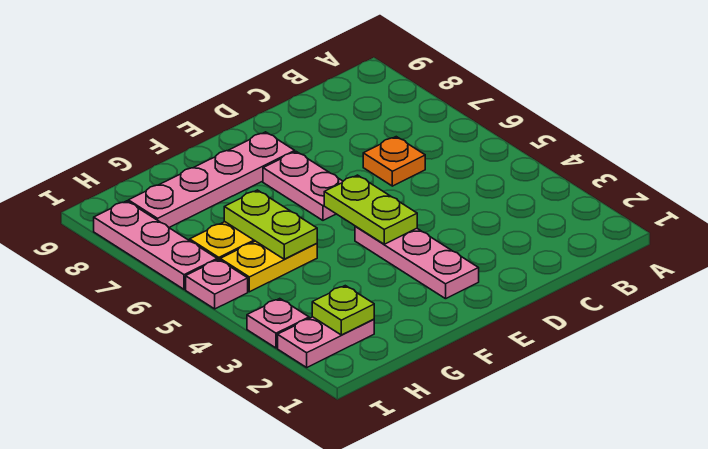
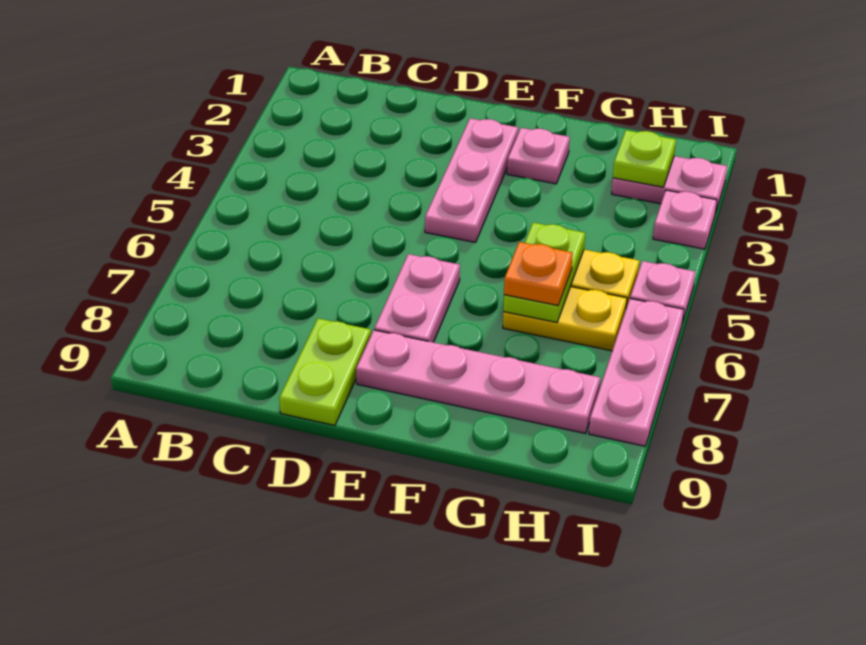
orange 1x1 plate [363,137,425,186] -> orange 1x1 plate moved to [504,242,573,306]
lime 1x2 plate [324,175,417,244] -> lime 1x2 plate moved to [279,318,371,425]
none -> pink 1x1 plate [507,128,570,184]

